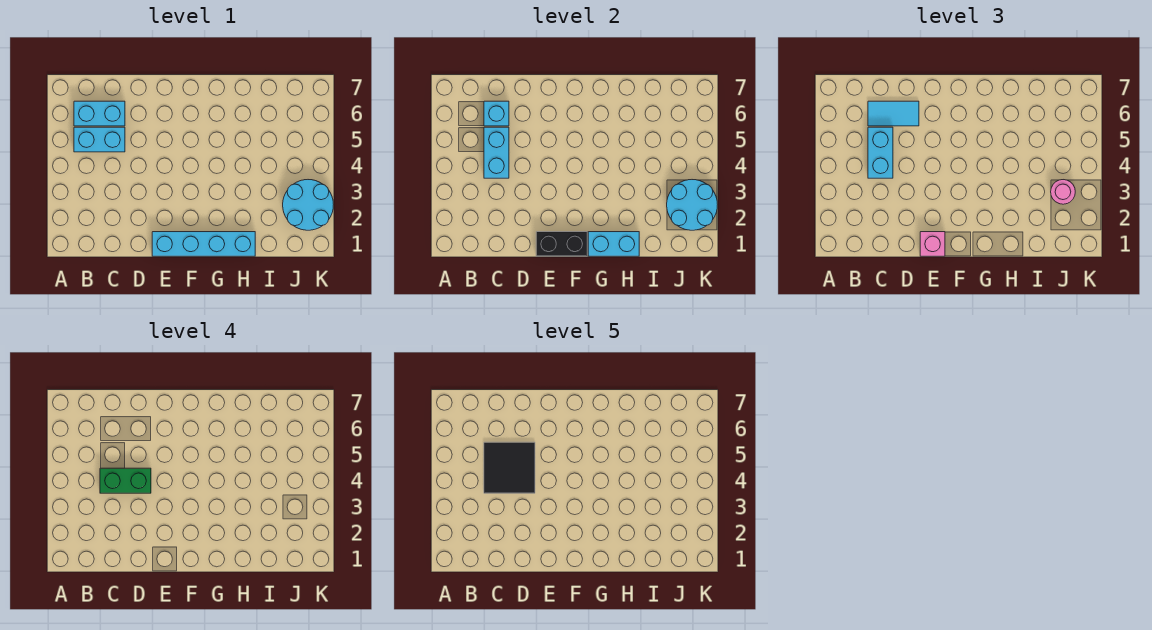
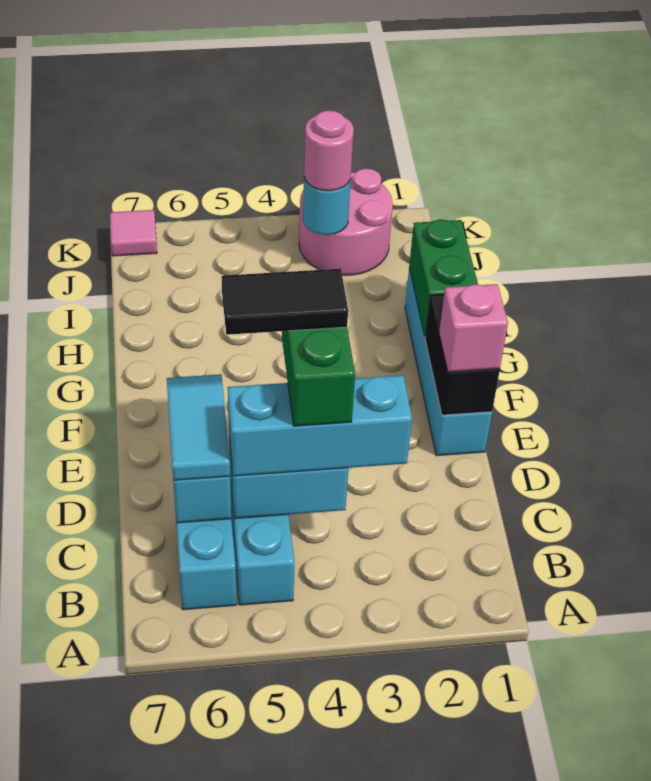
cyan 1x2 brick [868,127,893,178] -> cyan 1x3 brick [228,375,412,476]
black 2x2 tile [484,442,535,493] -> black 1x2 tile [222,269,348,335]
cyan 1x2 brick [588,232,639,256] -> green 1x2 brick [409,219,478,336]
cyan 2x2 round brick [283,180,333,230] -> pink 2x2 round brick [299,168,393,275]
cyan 2x2 round brick [667,180,717,230] -> cyan 1x1 round brick [303,178,351,235]
none -> pink 1x1 tile [110,210,157,256]

